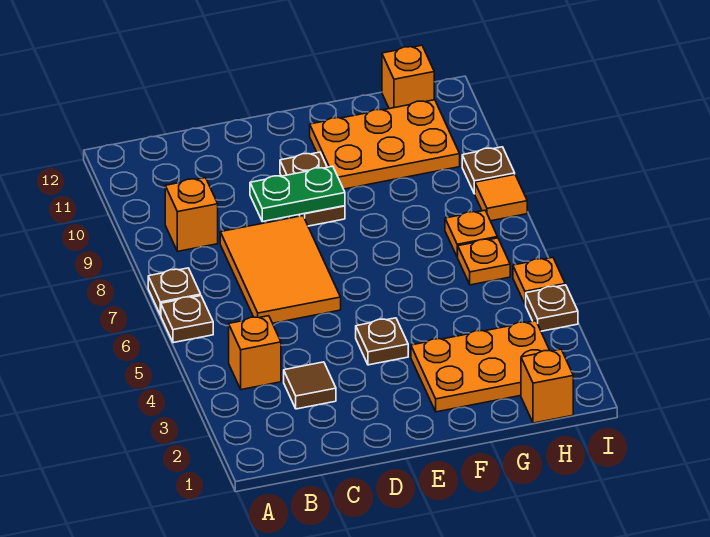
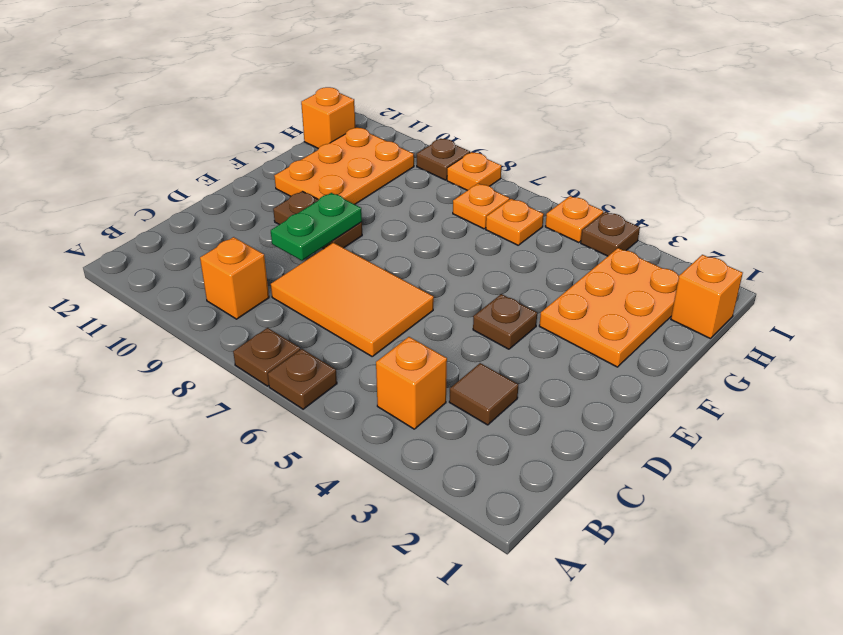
orange 1x1 tile [475,175,527,221] -> orange 1x1 plate [447,152,501,190]

